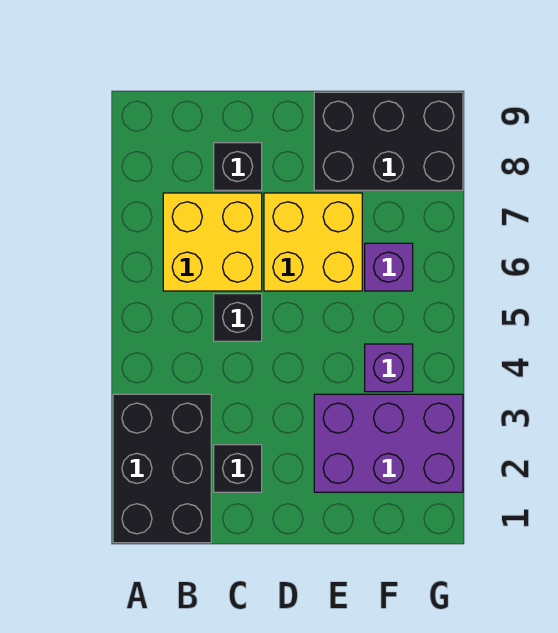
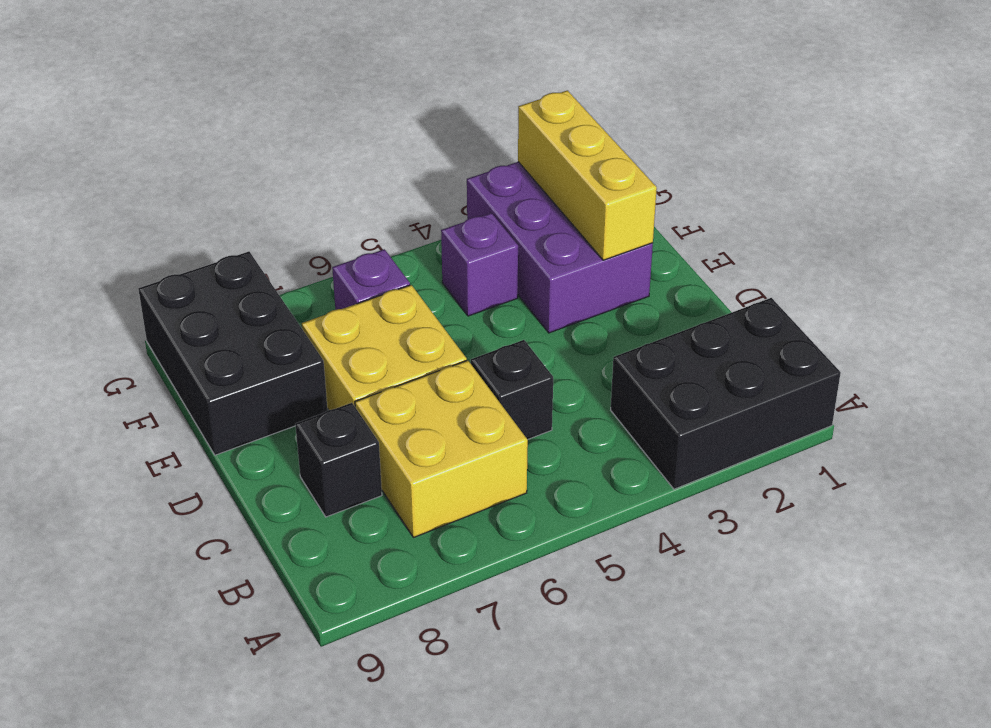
black 1x1 brick [214,445,262,492] -> none
none -> yellow 1x3 brick [518,90,657,260]

